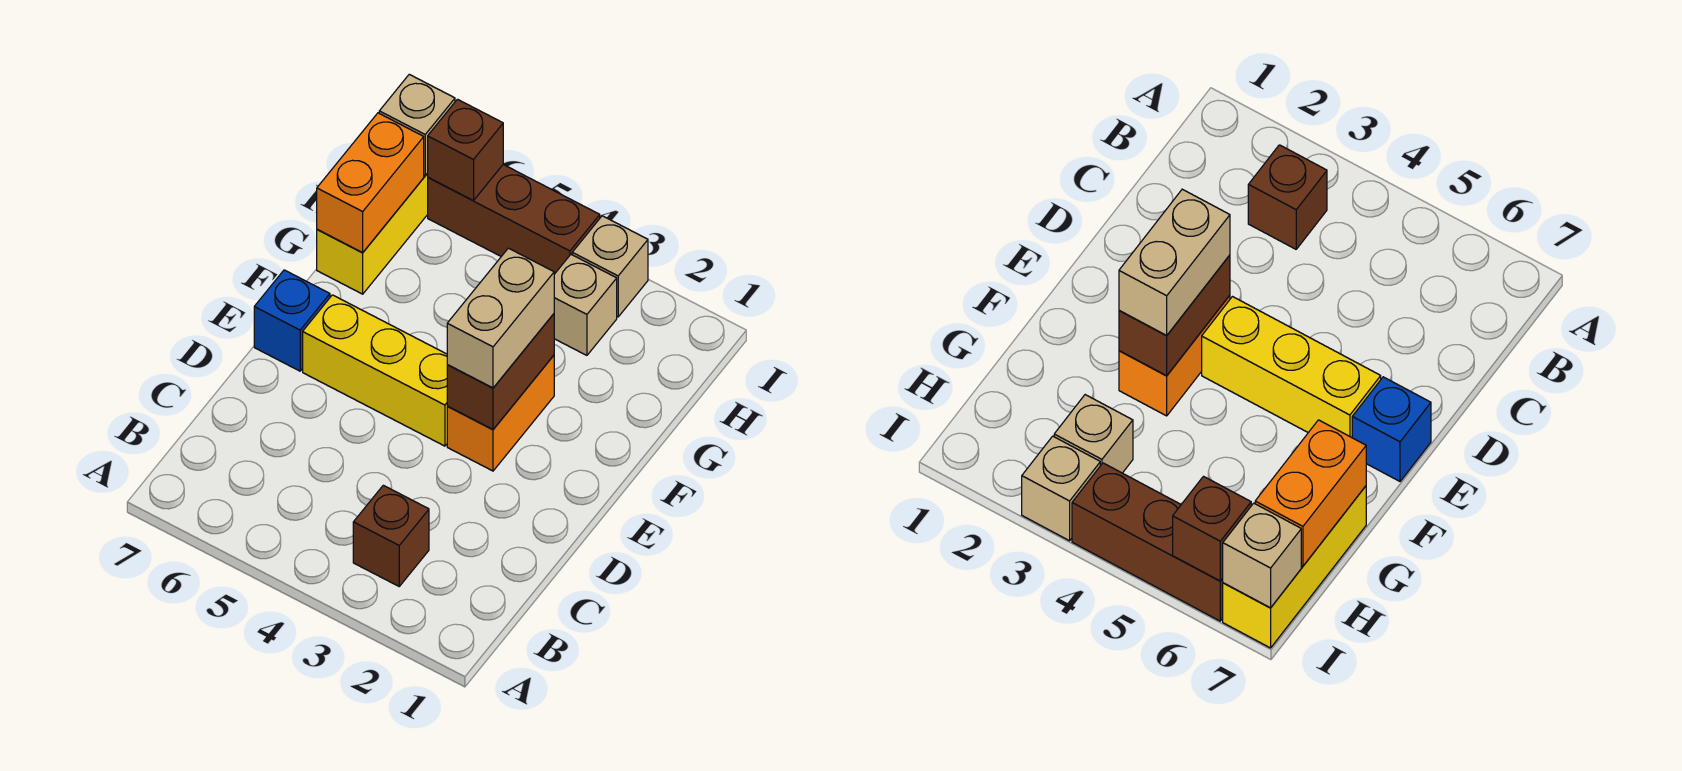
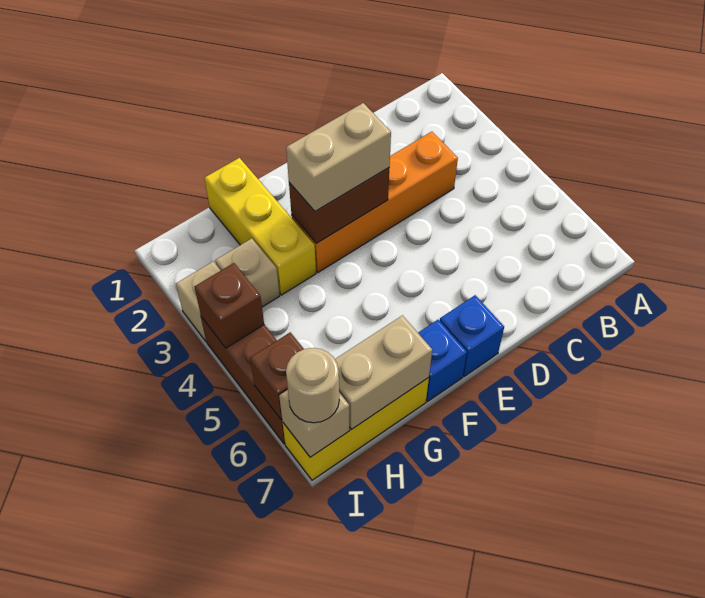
brown 1x1 brick [353,485,429,586] -> brown 1x1 brick moved to [195,263,264,348]
orange 1x2 brick [447,355,554,471] -> orange 1x4 brick [292,132,458,272]
yellow 1x3 brick [303,295,447,446] -> yellow 1x3 brick moved to [204,158,316,295]
none -> blue 1x1 brick [418,320,467,401]
orange 1x2 brick [317,113,424,253] -> tan 1x2 brick [335,315,432,430]
none -> tan 1x1 round brick [286,348,339,423]

